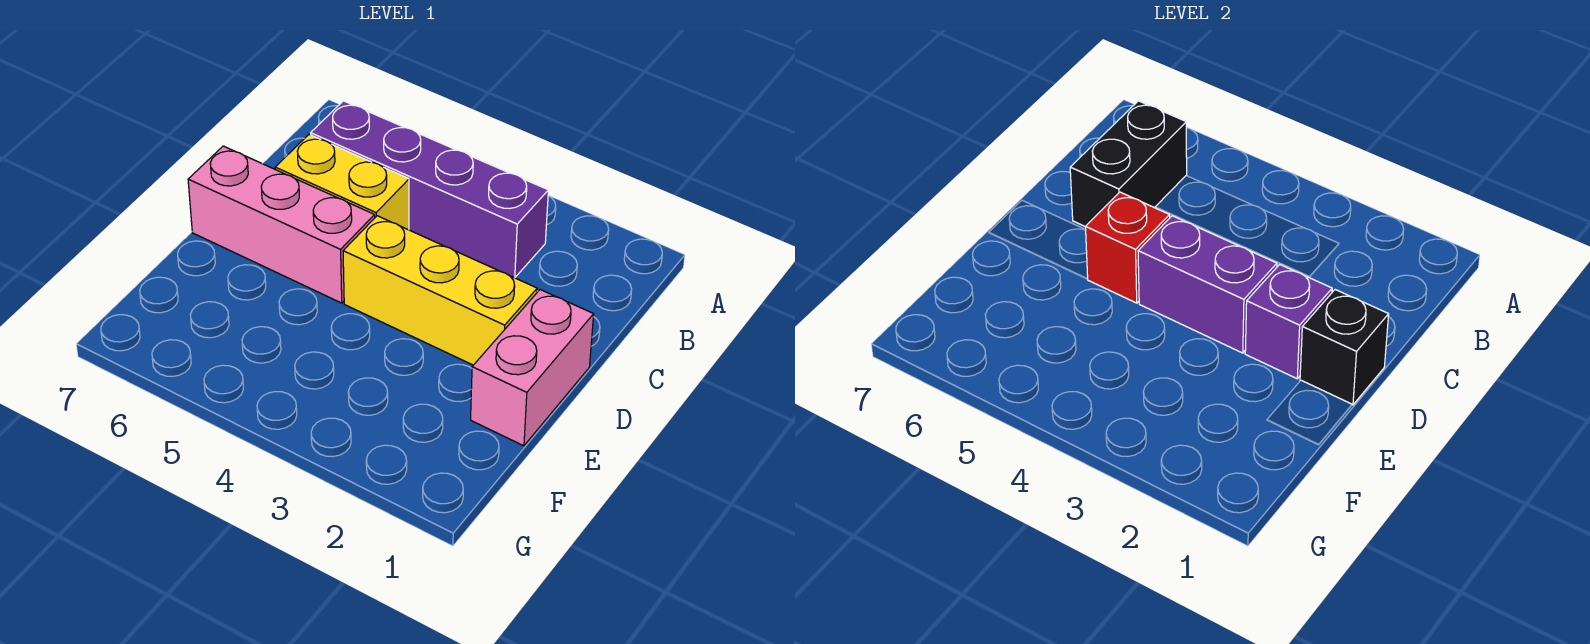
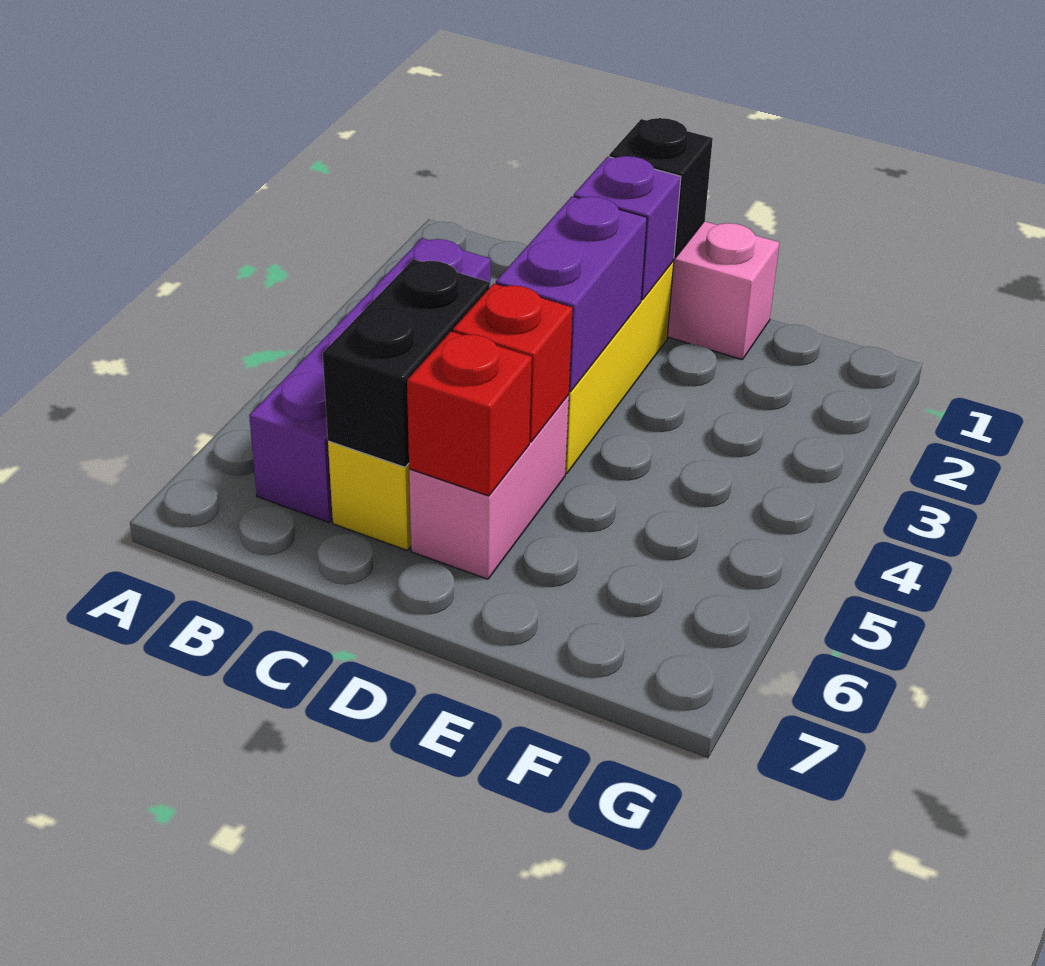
black 1x2 brick [1070,101,1187,227] -> black 1x2 brick turned to [323,259,490,467]
pink 1x3 brick [188,146,375,303] -> pink 1x2 brick [409,395,569,579]
none -> red 1x1 brick [407,332,532,496]

